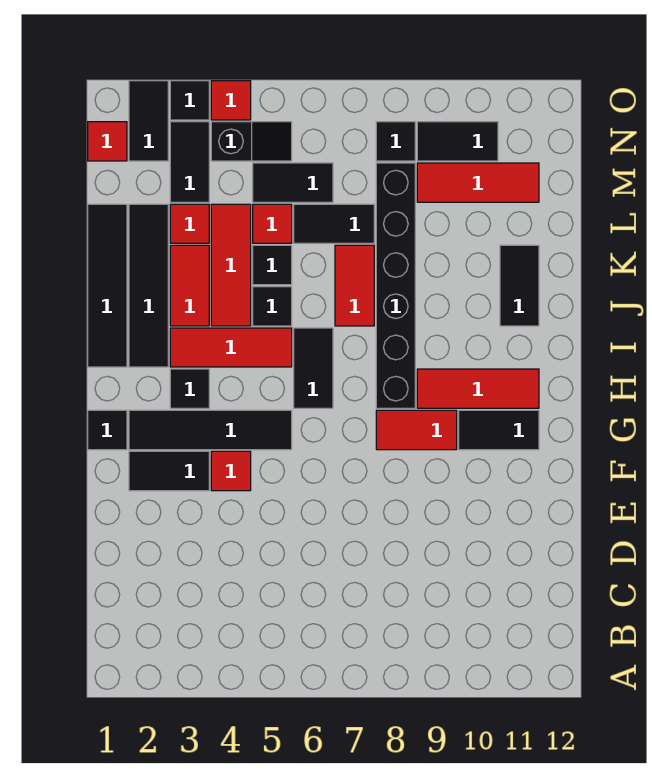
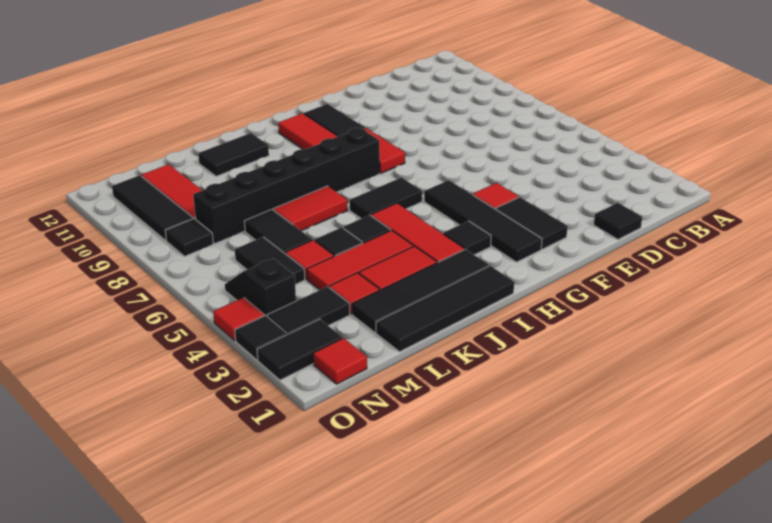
black 1x1 tile [88,410,127,450] -> black 1x1 tile moved to [594,203,642,240]
black 1x2 tile [417,122,498,161] -> black 1x3 tile [112,175,193,240]

